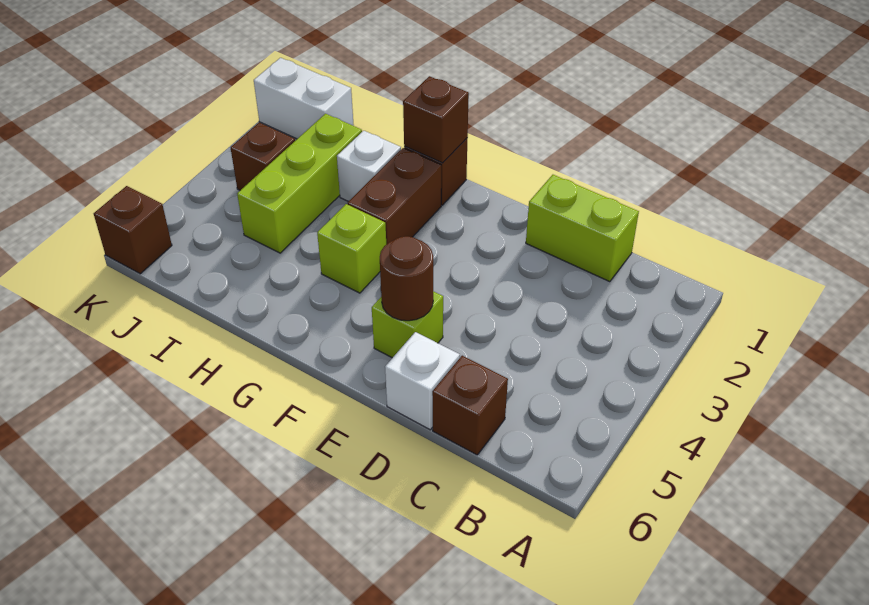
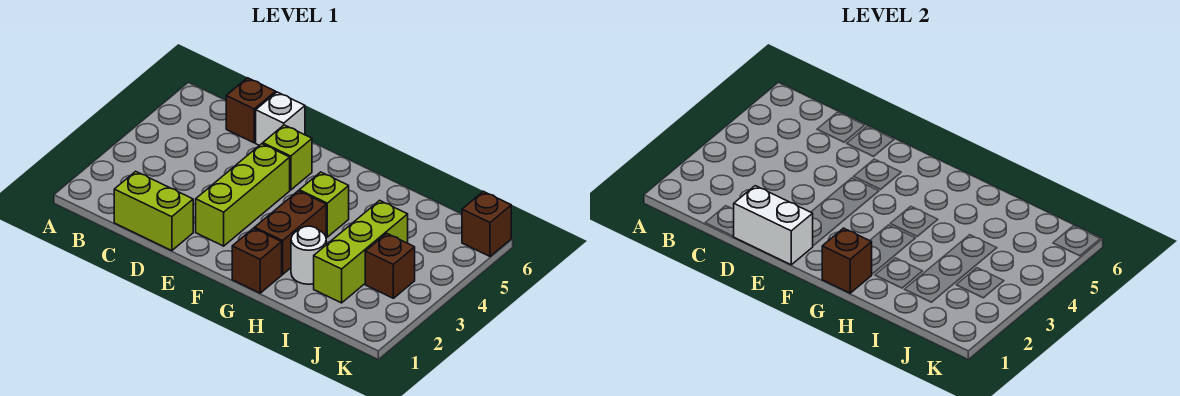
none -> lime 1x3 brick [196,144,290,246]
brown 1x1 round brick [380,236,433,321] -> none
white 1x1 brick [337,131,401,201] -> white 1x1 round brick [291,226,326,284]
white 1x2 brick [254,58,354,139] -> white 1x2 brick moved to [733,186,813,265]

